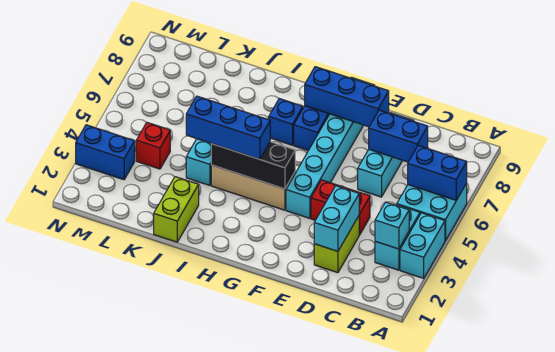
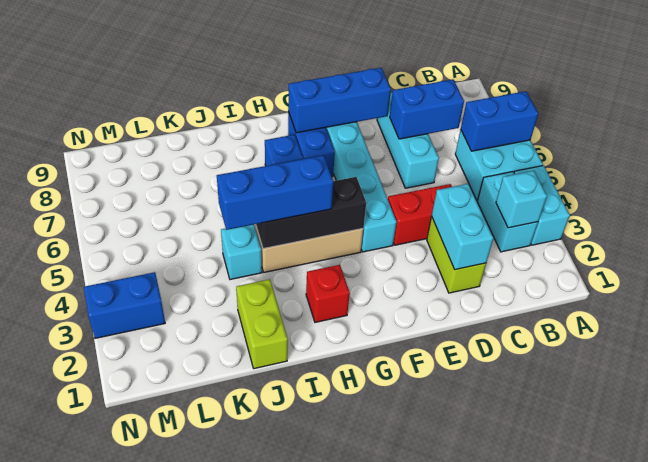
red 1x1 brick [136,123,170,169] -> red 1x1 brick moved to [306,265,350,322]

